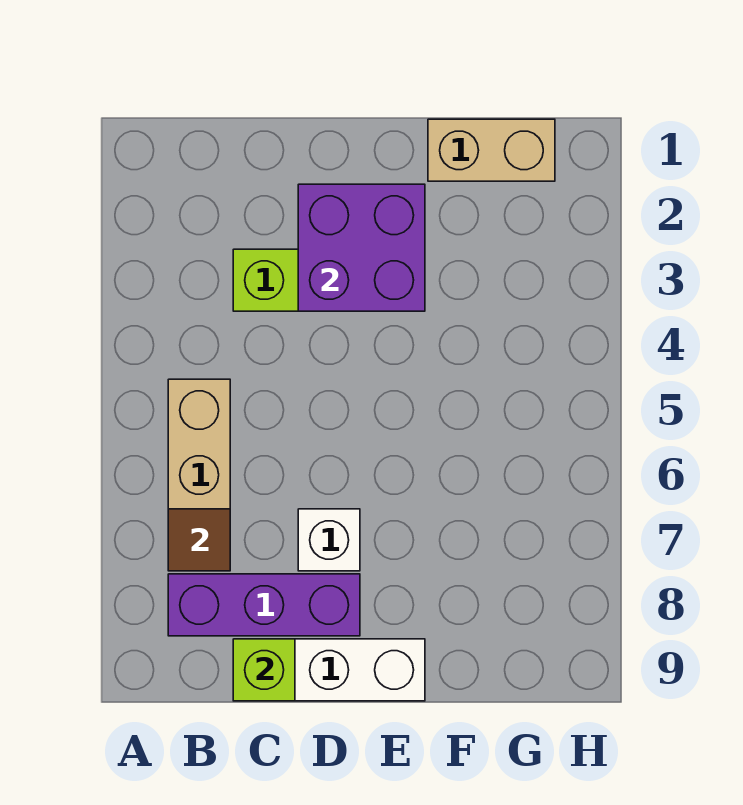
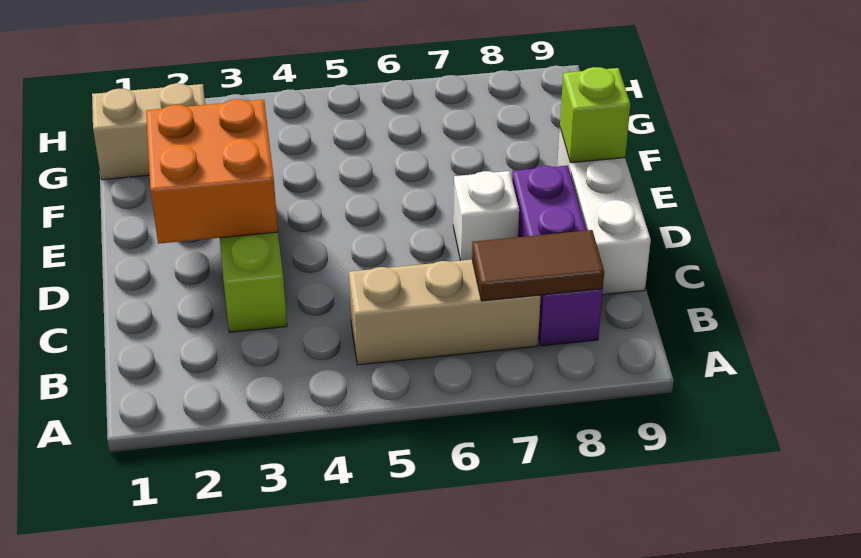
brown 1x1 tile [168,509,230,571] -> brown 1x2 tile [472,230,604,301]
lime 1x1 brick [233,639,295,701] -> lime 1x1 brick moved to [560,67,630,163]
purple 2x2 brick [298,184,425,311] -> orange 2x2 brick [146,99,278,244]
tan 1x2 brick [428,119,555,181] -> tan 1x2 brick turned to [92,83,205,180]

